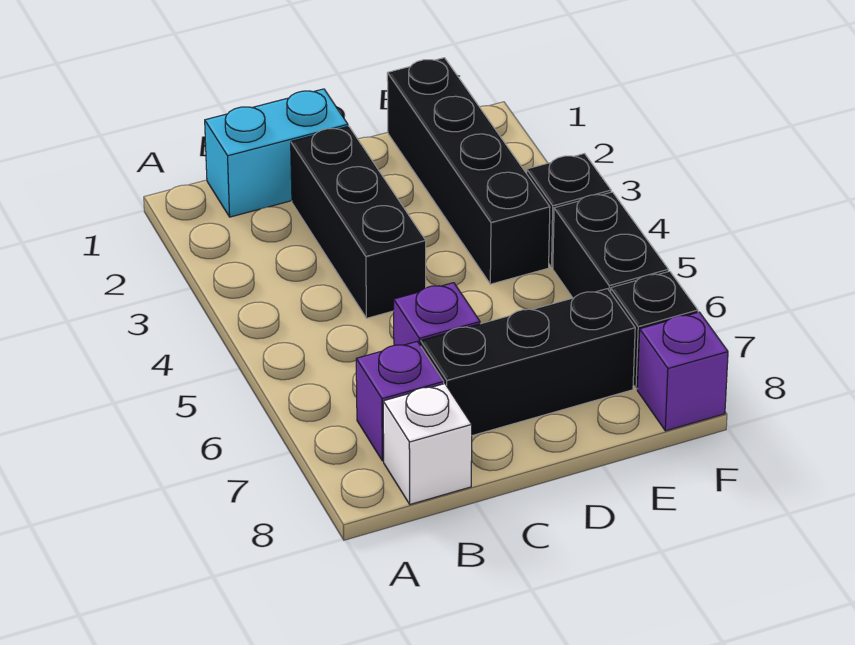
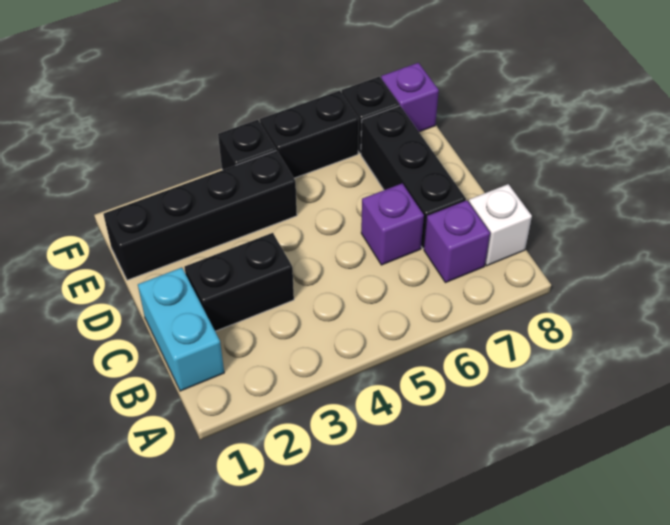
black 1x3 brick [291,126,426,318] -> black 1x2 brick [184,233,294,331]

